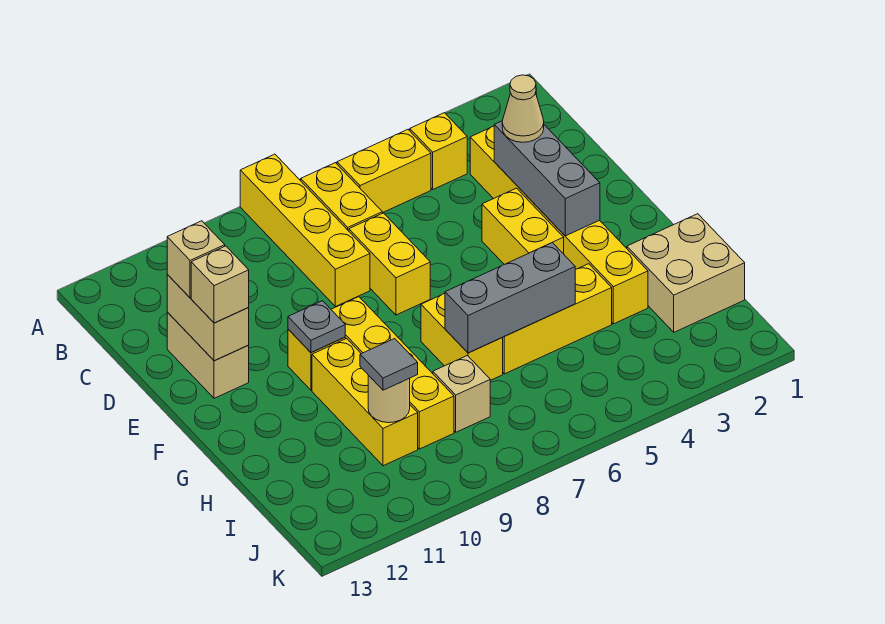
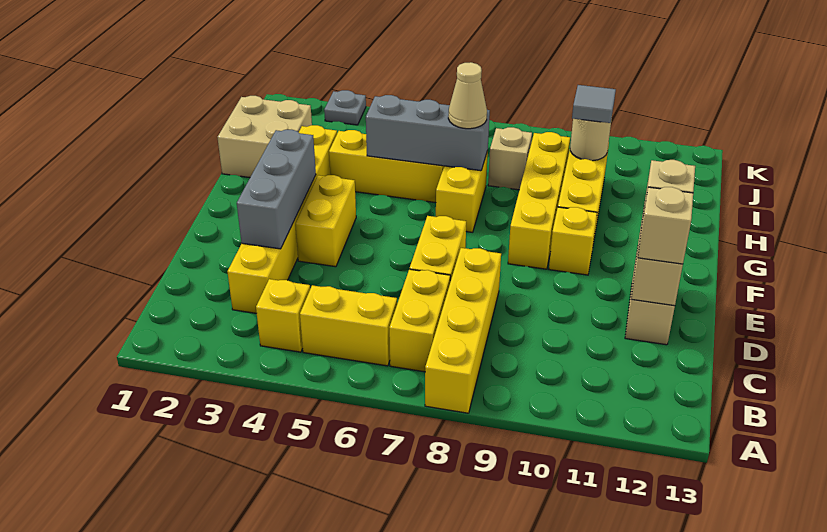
tan 1x1 cone [502,75,544,142] -> tan 1x1 cone moved to [448,62,487,129]
grey 1x1 plate [288,301,345,353] -> grey 1x1 plate moved to [324,90,366,125]

